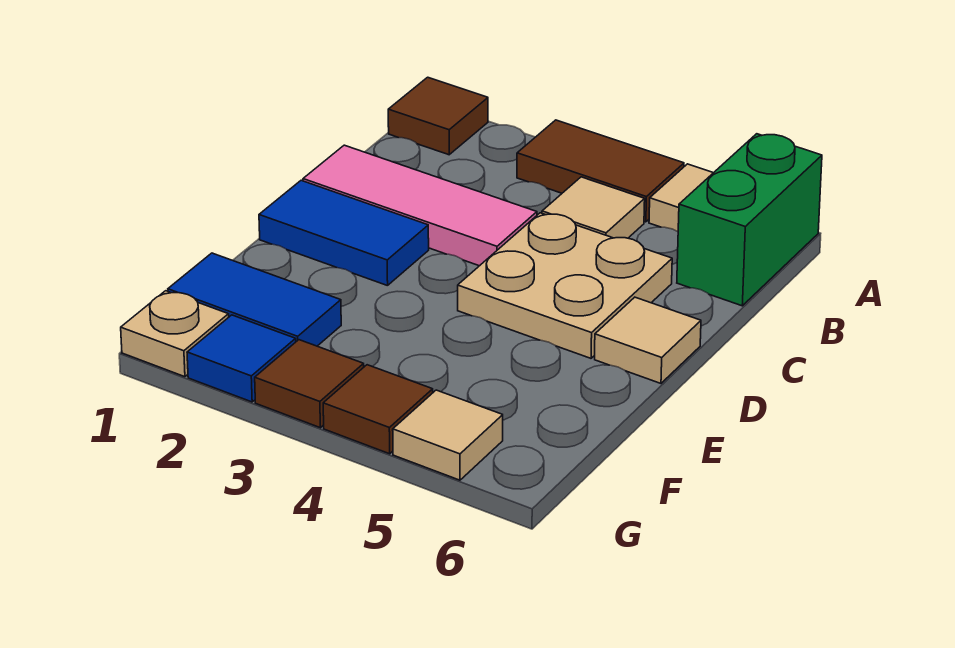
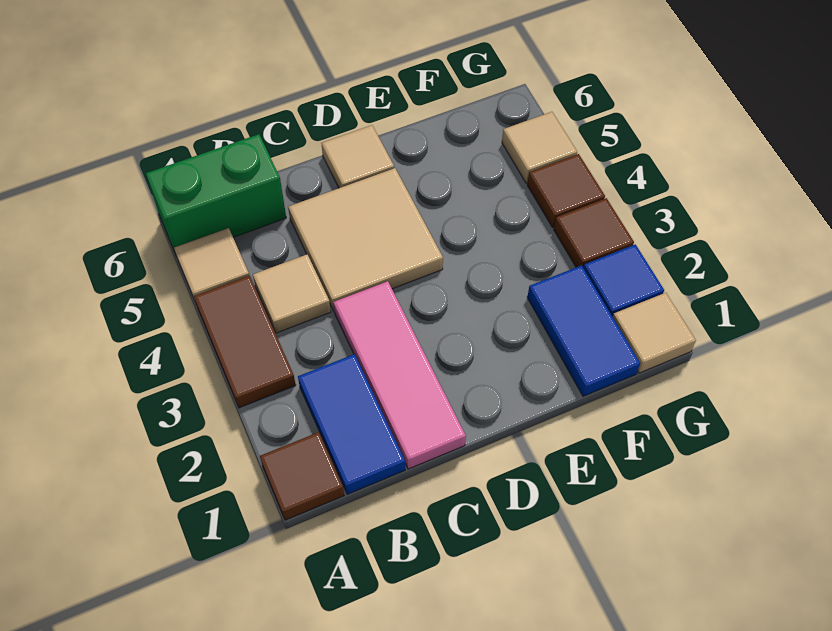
tan 2x2 plate [458,213,672,358] -> tan 2x2 tile [288,168,443,311]
blue 1x2 tile [259,180,429,286] -> blue 1x2 tile moved to [298,354,405,494]
tan 1x1 plate [121,291,229,377] -> tan 1x1 tile [613,293,696,373]

